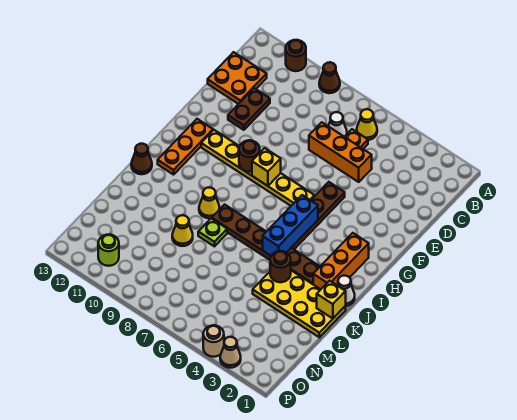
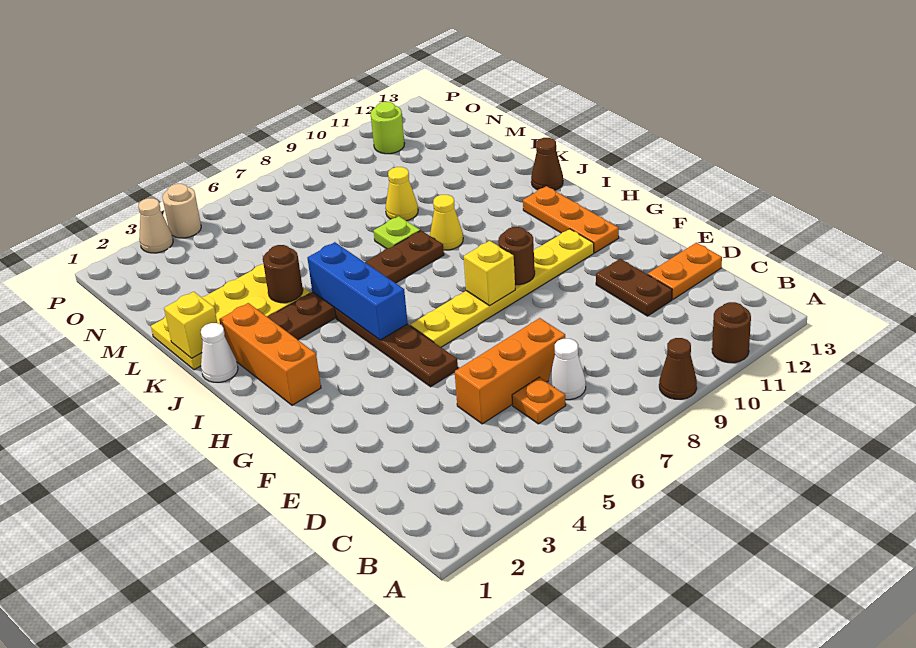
yellow 1x1 cone [357,109,377,140] -> none
orange 2x2 plate [208,52,267,104] -> orange 1x2 plate [648,243,722,299]

